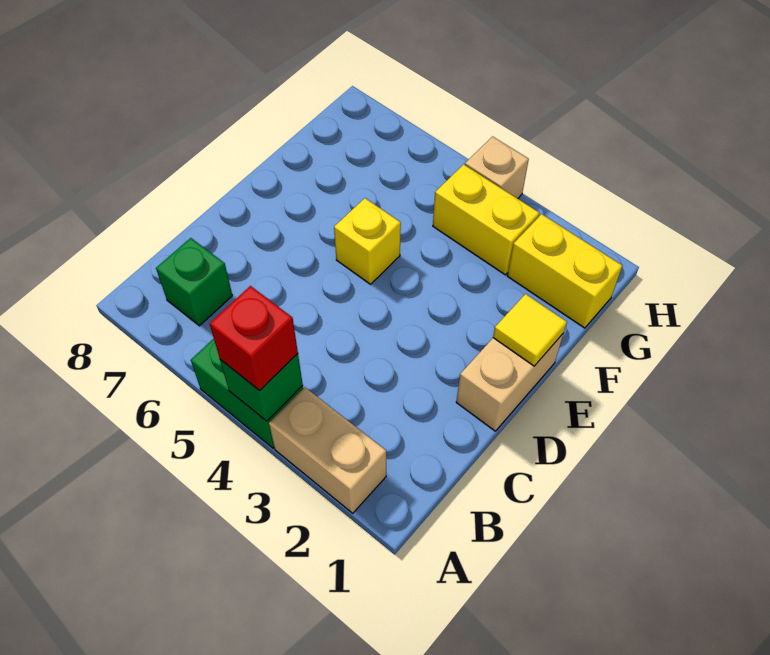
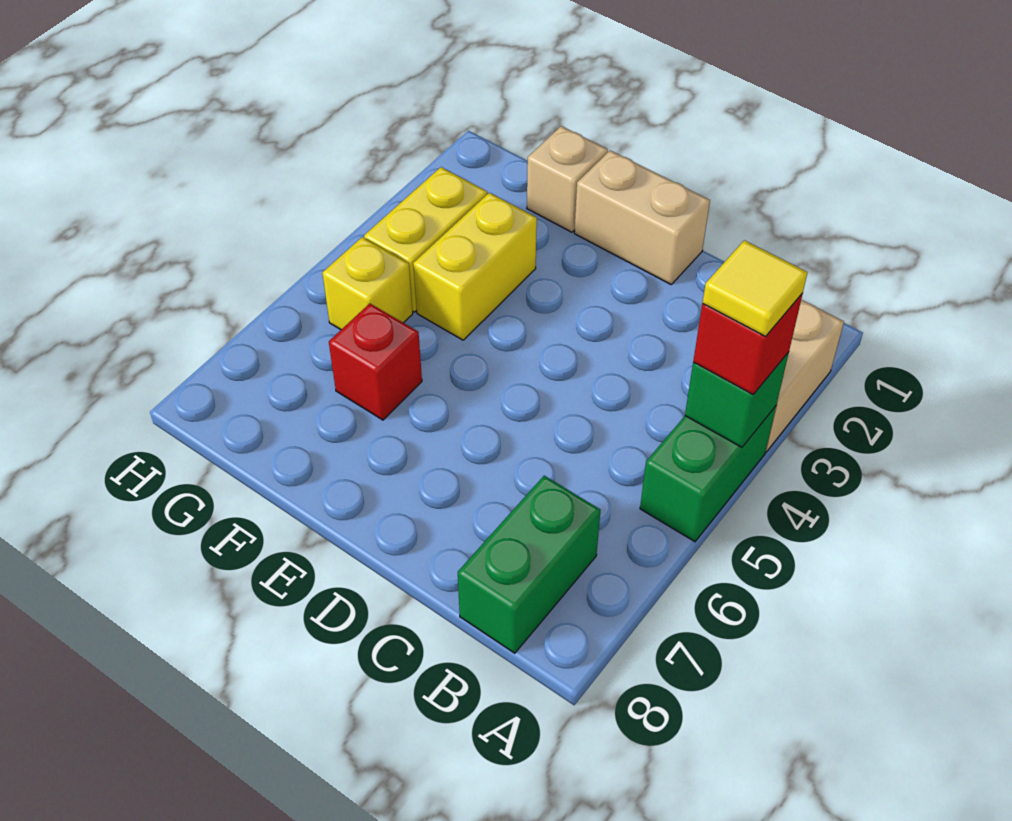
green 1x1 brick [156,238,232,326] -> green 1x2 brick [458,476,601,653]
yellow 1x1 tile [493,294,567,366] -> yellow 1x1 tile moved to [703,240,808,336]
yellow 1x1 brick [334,198,401,284] -> yellow 1x1 brick moved to [322,237,413,330]
none -> red 1x1 brick [329,304,422,420]
yellow 1x2 brick [508,214,622,328] -> yellow 1x2 brick moved to [413,193,537,340]
tan 1x1 brick [465,137,529,199] -> tan 1x1 brick moved to [527,126,608,232]

